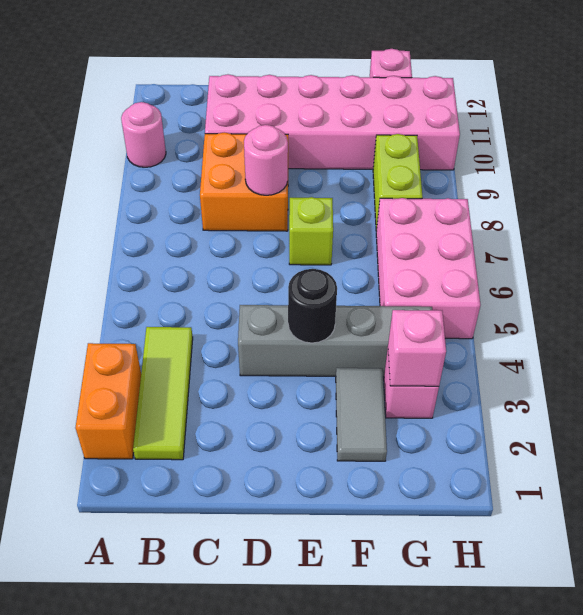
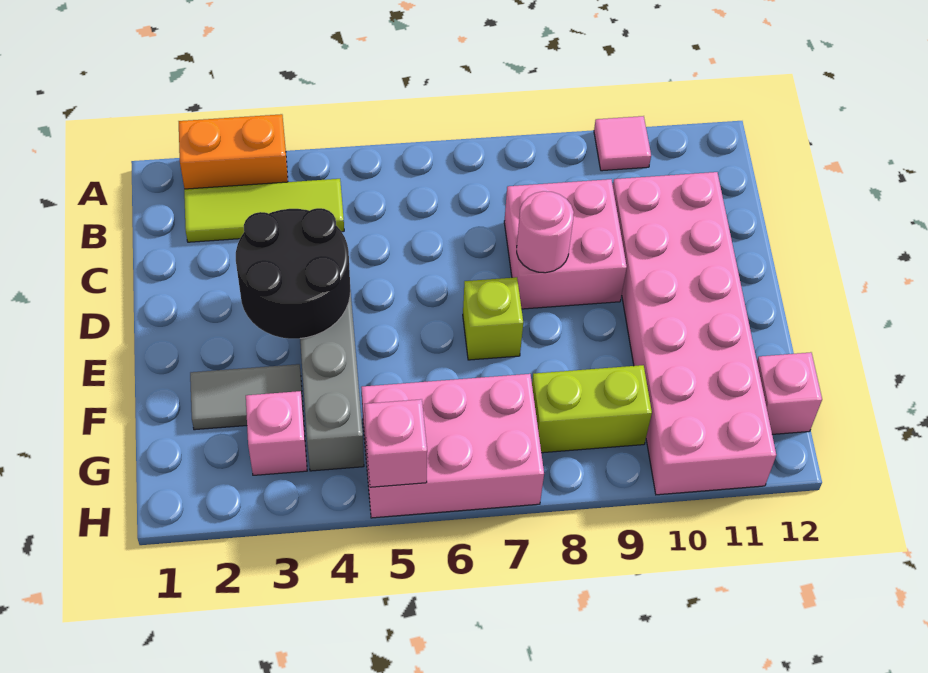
pink 1x1 round brick [121,102,166,167] -> pink 1x1 tile [594,116,651,171]
orange 2x2 brick [200,132,288,231] -> pink 2x2 brick [504,179,627,309]
black 1x1 round brick [288,269,337,343] -> black 2x2 round brick [236,208,350,339]
pink 1x1 brick [388,310,446,386] -> pink 1x1 brick moved to [365,399,427,487]

